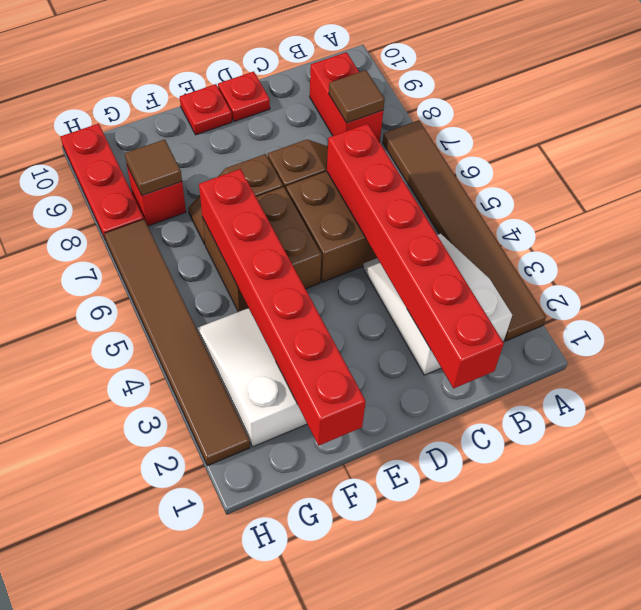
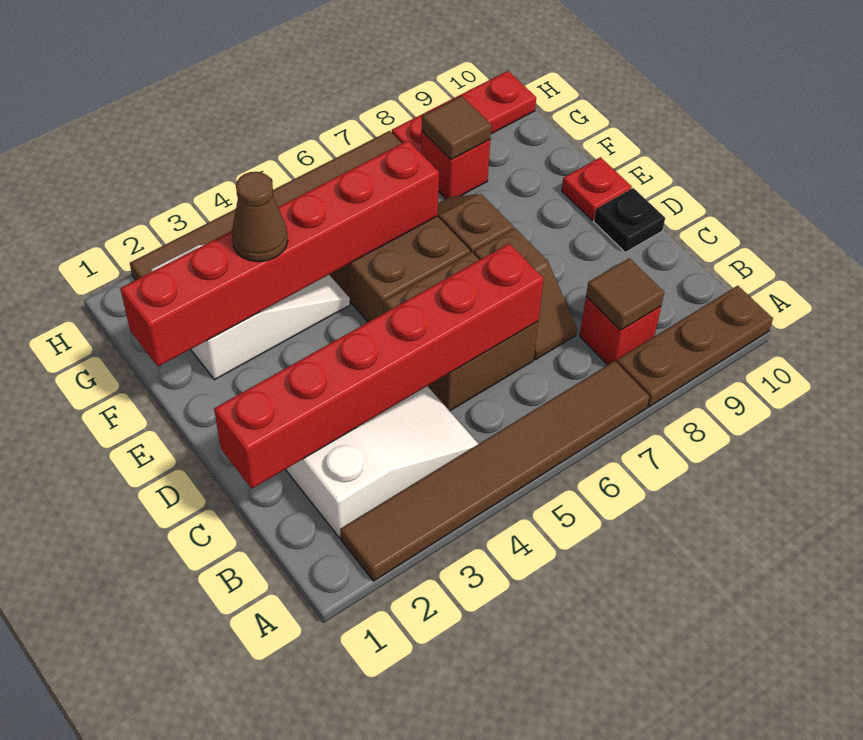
none -> brown 1x3 plate [617,286,773,407]
red 1x2 brick [310,52,383,142] -> red 1x1 brick [580,296,661,365]
red 1x1 plate [218,71,270,122] -> black 1x1 plate [594,188,665,252]
none -> brown 1x1 cone [232,172,288,262]

